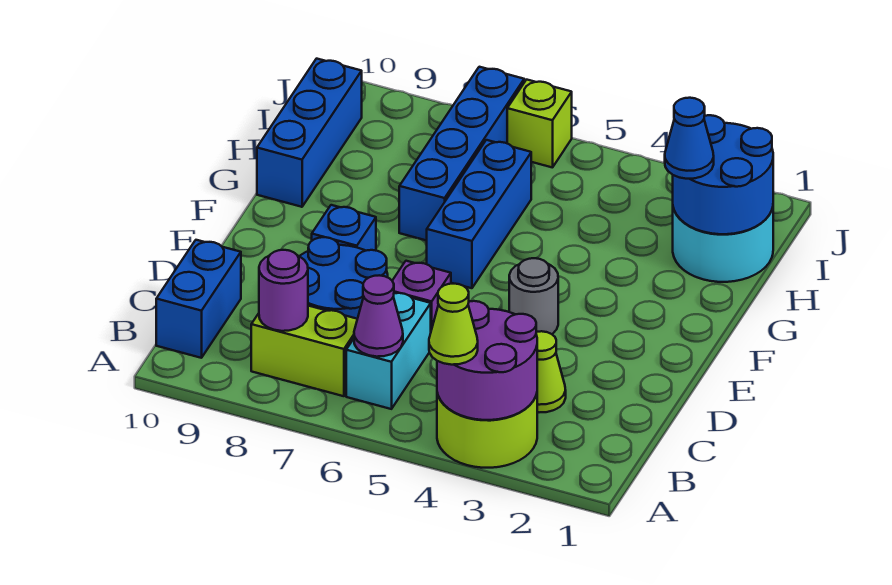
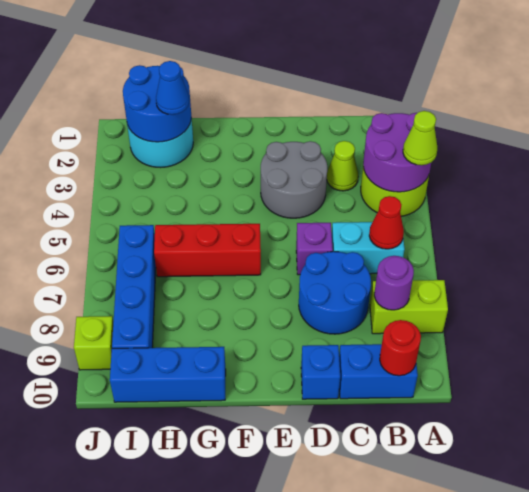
purple 1x1 cone [354,275,403,357] -> red 1x1 cone [369,196,404,249]
lime 1x2 brick [251,306,357,396] -> lime 1x2 brick turned to [370,280,448,334]
none -> red 1x1 round brick [380,320,421,376]
grey 1x1 round brick [509,258,558,334] -> grey 2x2 round brick [261,141,327,218]
blue 1x1 brick [312,205,376,251] -> blue 1x1 brick moved to [301,345,340,399]
blue 1x3 brick [427,140,531,288] -> red 1x3 brick [154,224,261,277]
blue 1x4 brick [399,67,524,241] -> blue 1x4 brick turned to [112,225,156,348]
lime 1x1 brick [507,80,572,168] -> lime 1x1 brick moved to [74,316,113,370]

